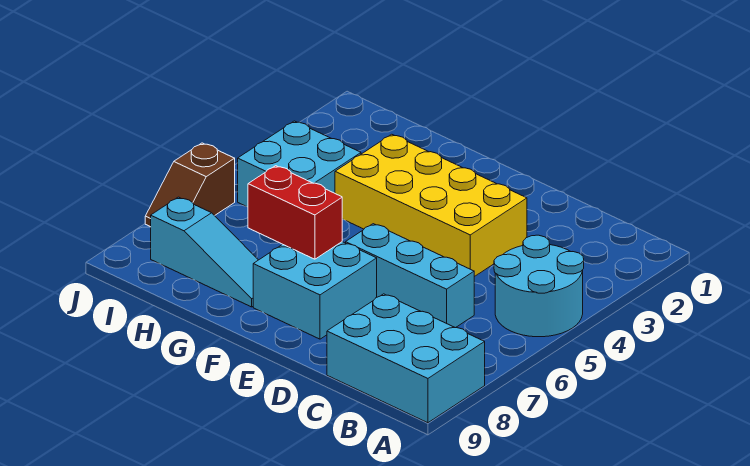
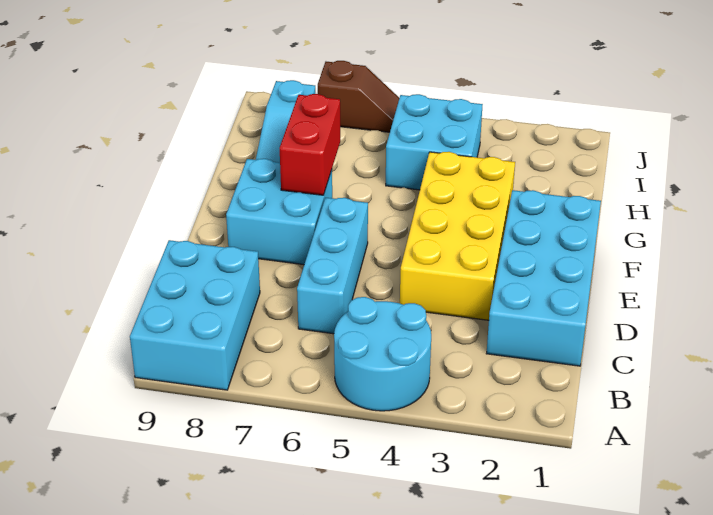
none -> cyan 2x4 brick [486,190,601,366]
brown 1x2 slope [145,143,235,227] -> brown 1x2 slope turned to [318,61,399,132]

